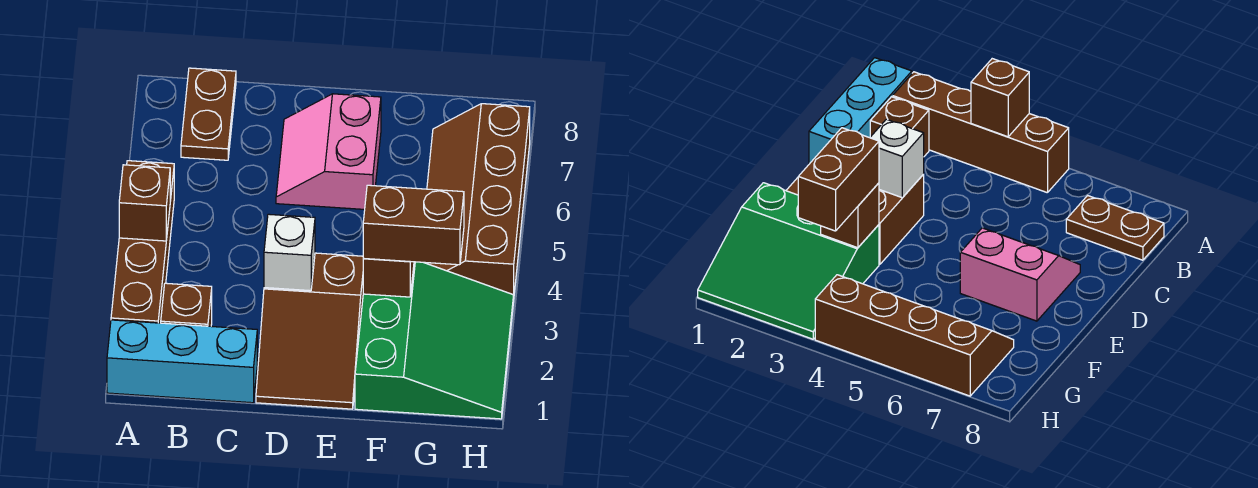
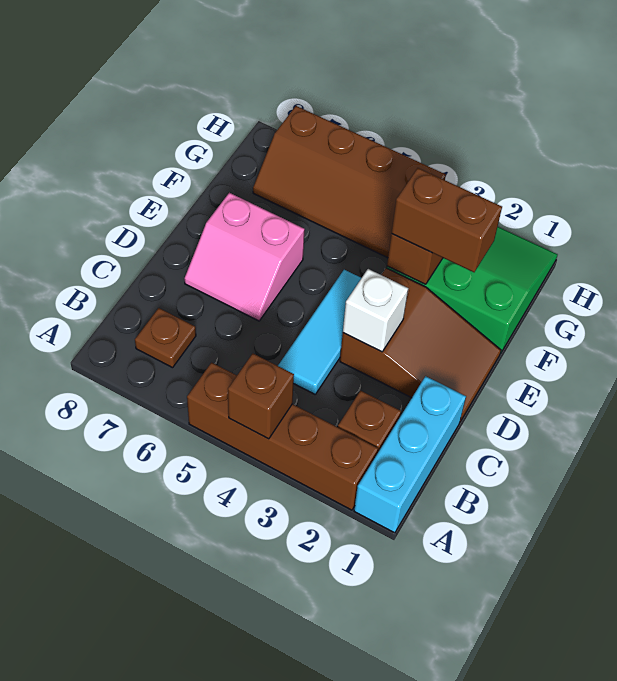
brown 1x2 plate [181,68,236,160] -> brown 1x1 plate [135,308,196,368]
none -> cyan 1x3 tile [278,270,361,394]
brown 1x2 brick [363,185,464,265] -> brown 1x2 brick turned to [392,168,502,272]

